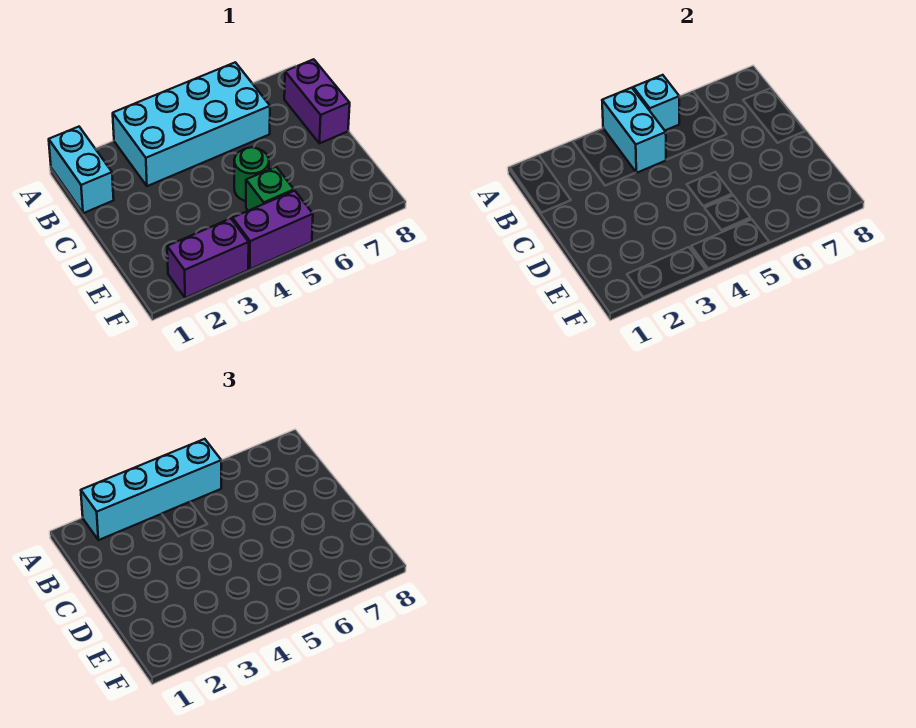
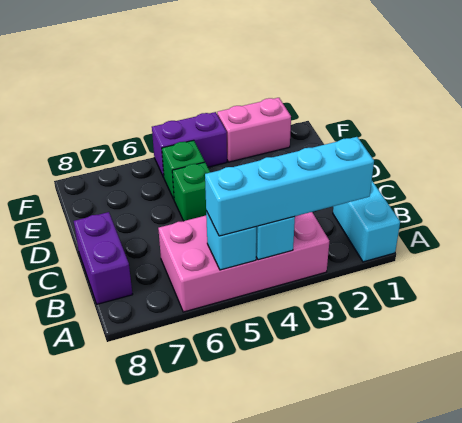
cyan 2x4 brick [113,62,270,186] -> pink 2x4 brick [158,212,329,312]
green 1x1 round brick [234,147,269,201] -> green 1x1 brick [172,162,210,221]
purple 1x2 brick [167,219,249,298] -> pink 1x2 brick [217,98,291,162]

